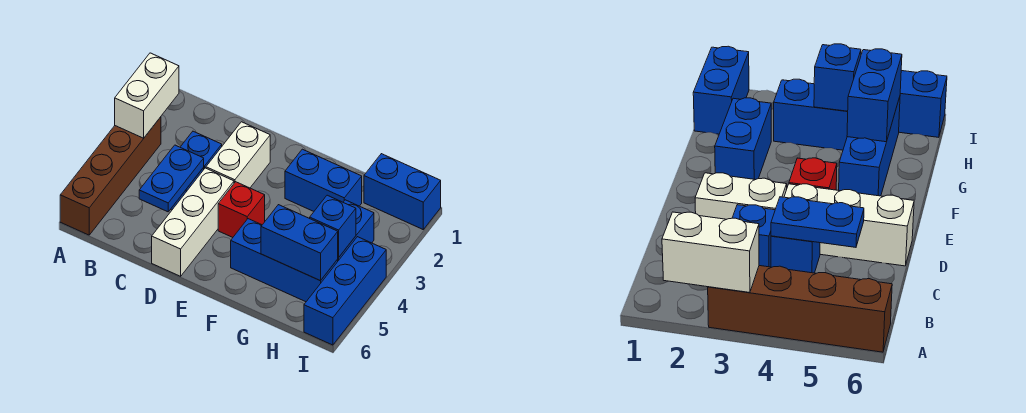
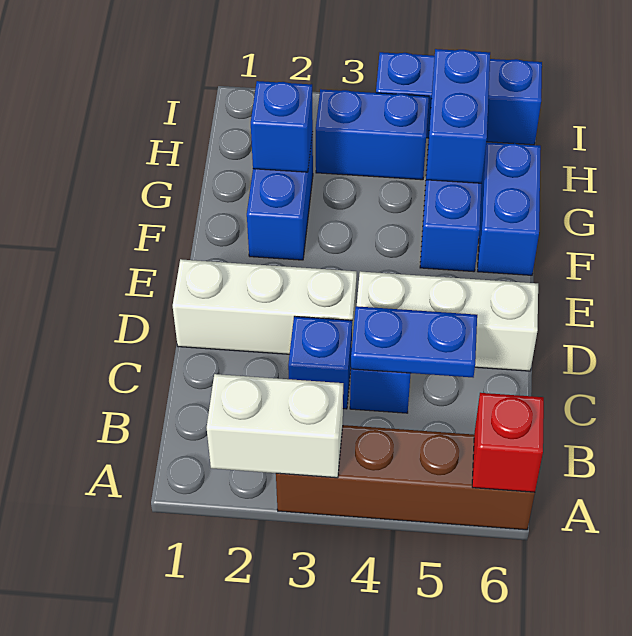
white 1x2 brick [206,122,270,188] -> white 1x3 brick [173,259,357,354]
red 1x1 brick [218,182,265,237] -> red 1x1 brick moved to [472,393,544,492]
blue 1x2 brick [364,154,441,229] -> blue 1x2 brick moved to [478,142,541,275]
blue 1x1 brick [310,195,356,258] -> blue 1x1 brick moved to [251,81,313,172]

